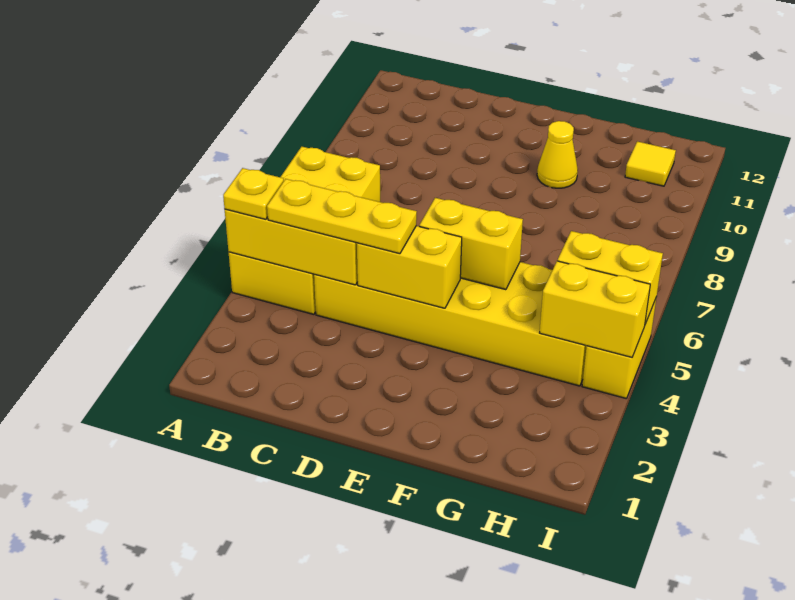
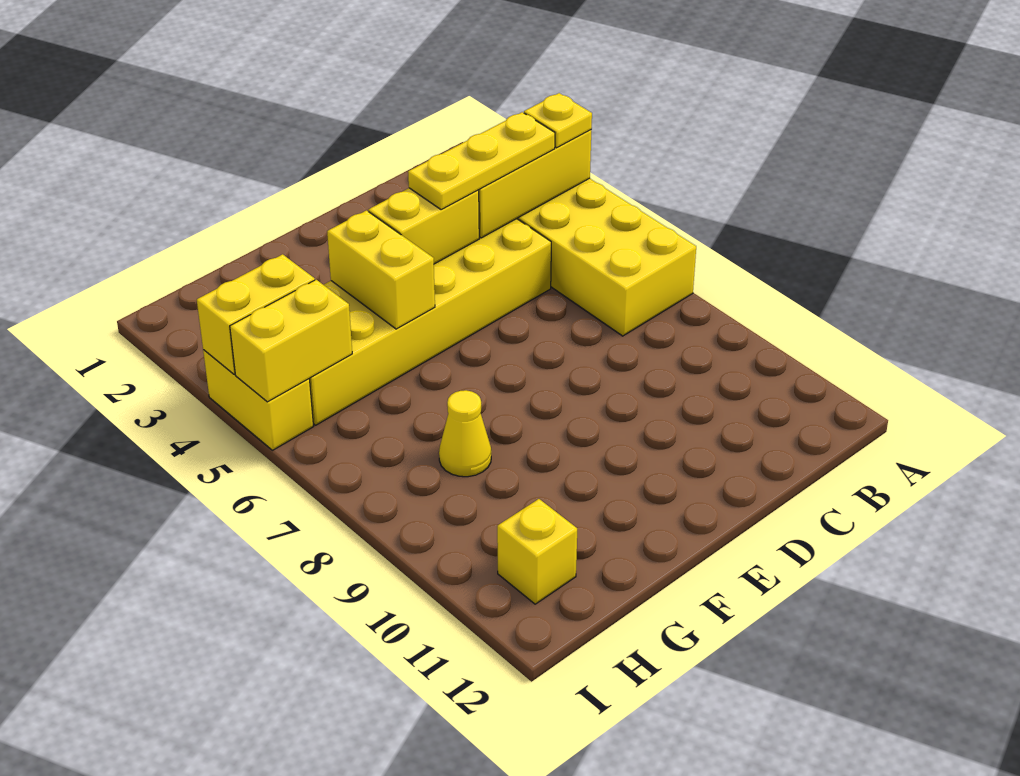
yellow 1x2 brick [419,198,523,290] -> yellow 1x2 brick turned to [327,210,435,329]
yellow 1x1 cone [537,121,578,188] -> yellow 1x1 cone moved to [439,390,491,477]
yellow 1x1 tile [625,141,676,186] -> yellow 1x1 brick [497,499,577,604]

